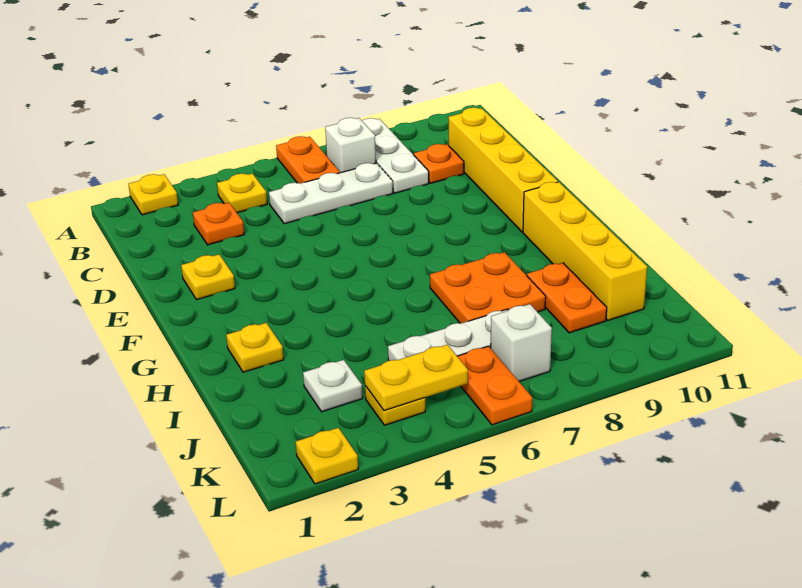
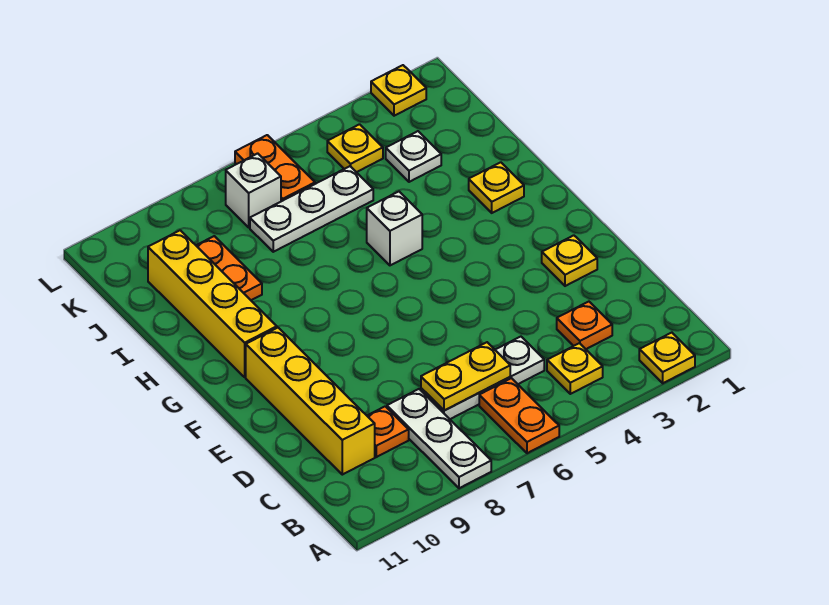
white 1x1 brick [325,118,376,173] -> white 1x1 brick moved to [367,192,422,265]
orange 2x2 plate [430,252,546,323] -> none
yellow 1x2 plate [364,345,468,411] -> yellow 1x2 plate moved to [421,342,510,411]

